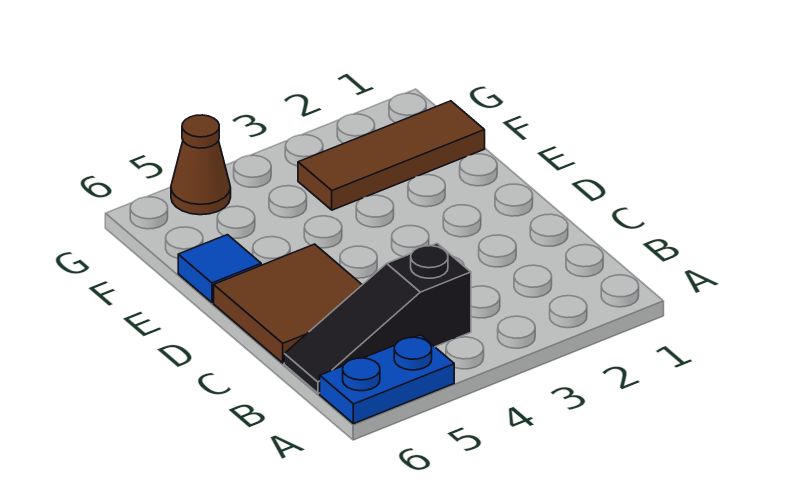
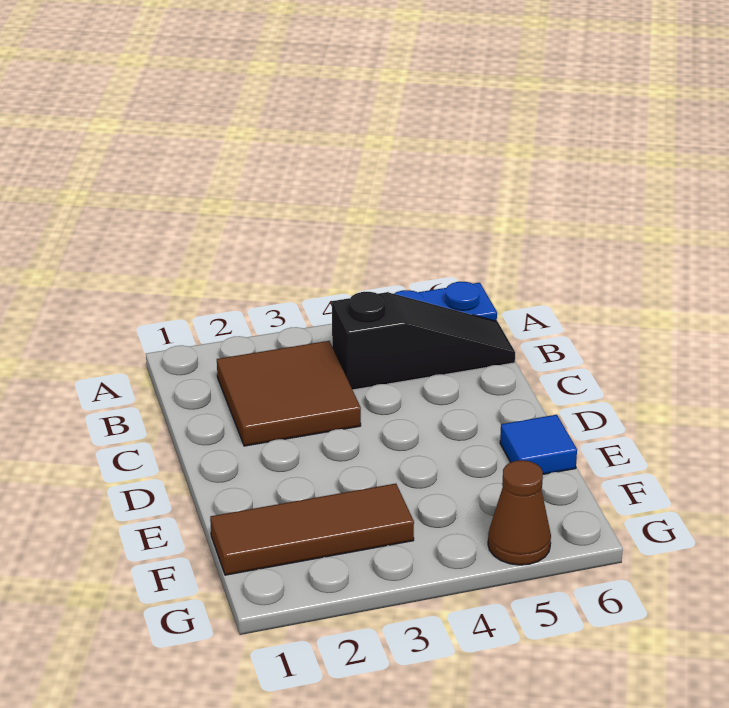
brown 2x2 tile [214,244,362,363] -> brown 2x2 tile moved to [217,341,361,446]

